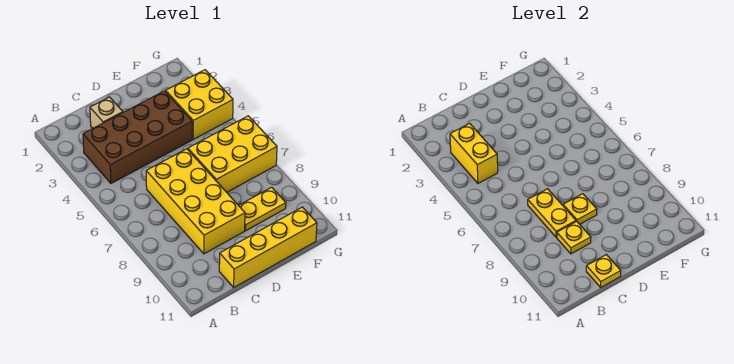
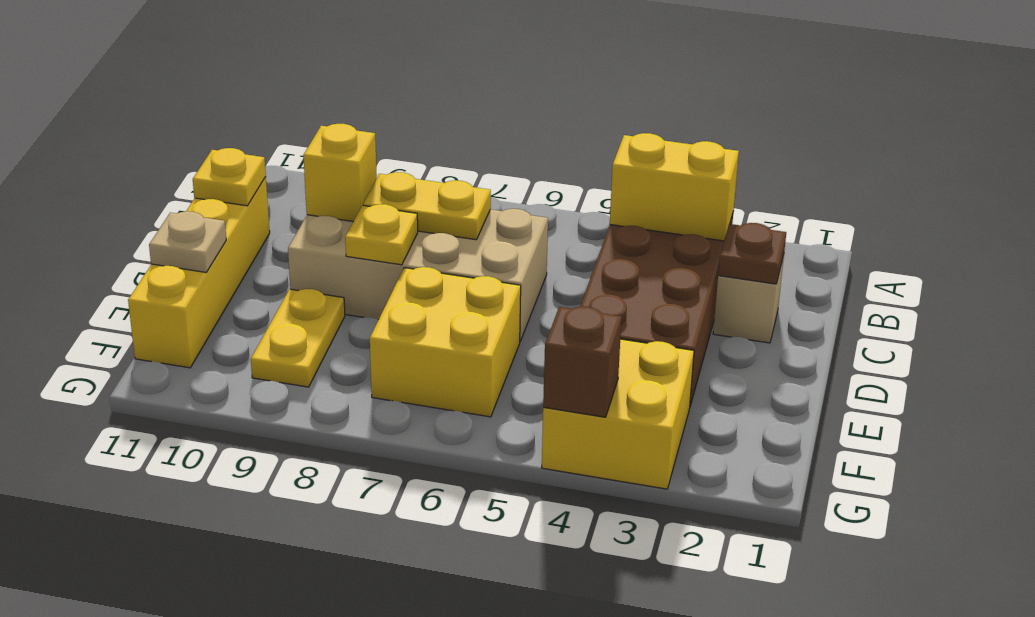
none -> brown 1x1 plate [718,223,786,284]
yellow 2x4 brick [146,149,245,254] -> tan 2x4 brick [288,209,548,341]
yellow 1x1 plate [557,221,591,254] -> yellow 1x1 brick [303,124,377,221]
yellow 2x3 brick [188,116,277,192] -> yellow 2x2 brick [370,267,521,417]
none -> tan 1x1 plate [149,211,226,272]
none -> brown 1x1 brick [543,307,622,417]

